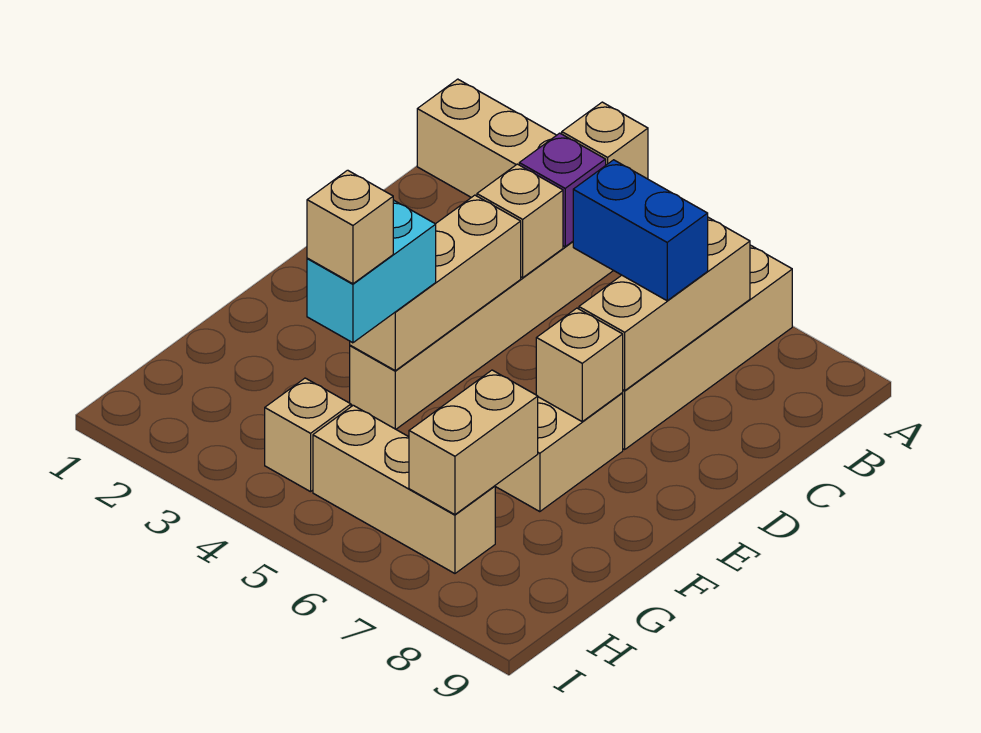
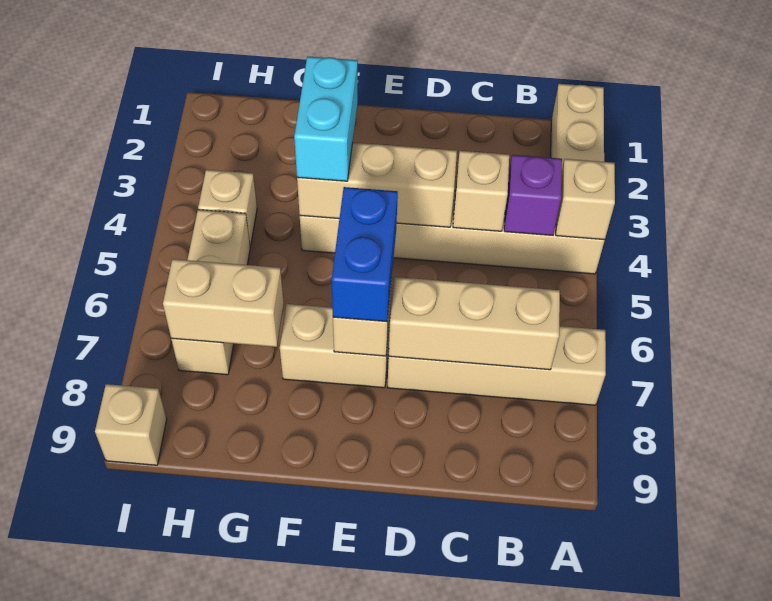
blue 1x2 brick [573,160,708,301] -> blue 1x2 brick moved to [332,187,398,322]
cyan 1x2 brick [307,200,436,343] -> cyan 1x2 brick turned to [294,56,358,181]
tan 1x1 brick [307,170,393,284] -> tan 1x1 brick moved to [95,384,167,465]

